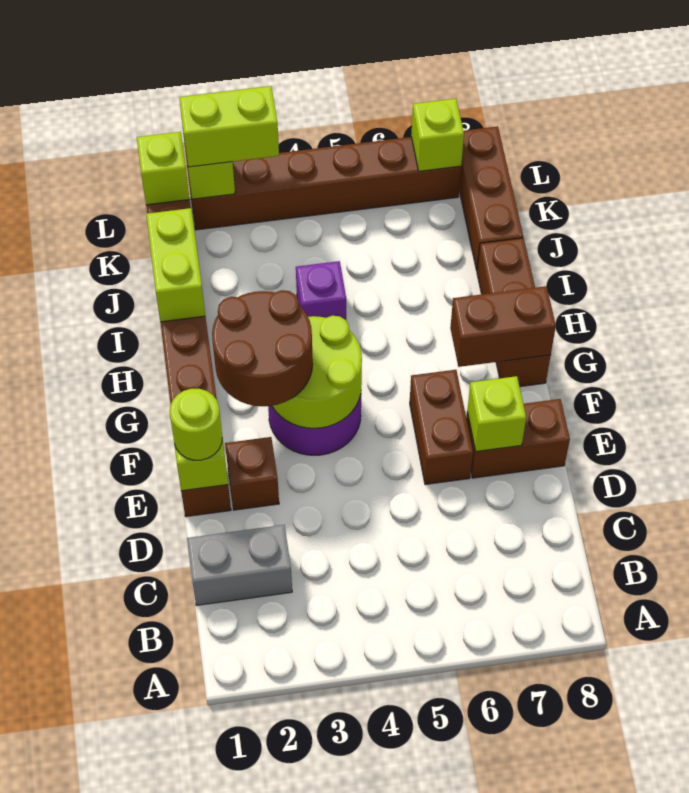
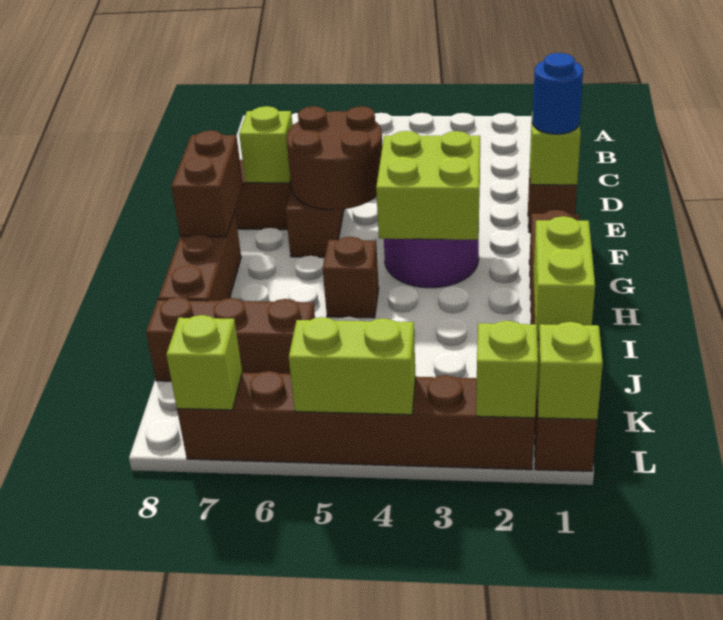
grey 1x2 brick [187,525,292,606] -> none
lime 1x1 round brick [170,389,222,460] -> blue 1x1 round brick [532,53,583,134]
brown 1x1 brick [225,437,279,510] -> brown 1x1 brick moved to [323,237,379,318]
brown 2x2 round brick [212,290,313,406] -> brown 2x2 round brick moved to [287,106,382,210]
lime 2x2 round brick [272,316,362,428] -> lime 2x2 brick [376,131,480,240]
brown 1x2 brick [450,286,556,367] -> brown 1x2 brick turned to [171,130,243,237]
purple 1x1 brick [296,261,346,320] -> none
brown 1x3 brick [459,126,523,271] -> brown 1x3 brick turned to [146,297,315,381]
lime 1x2 brick [179,86,279,167] -> lime 1x2 brick moved to [289,317,416,415]

